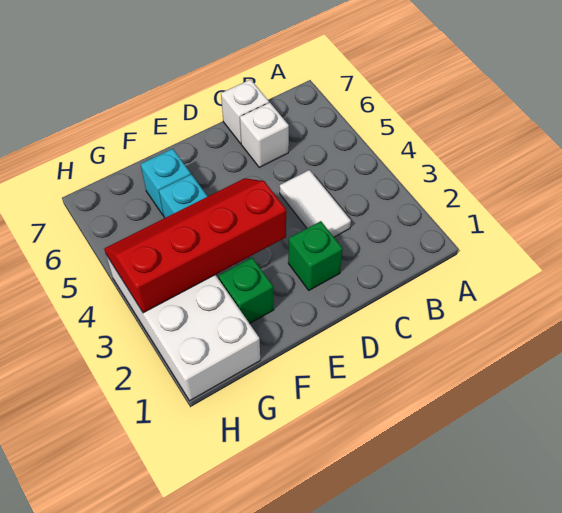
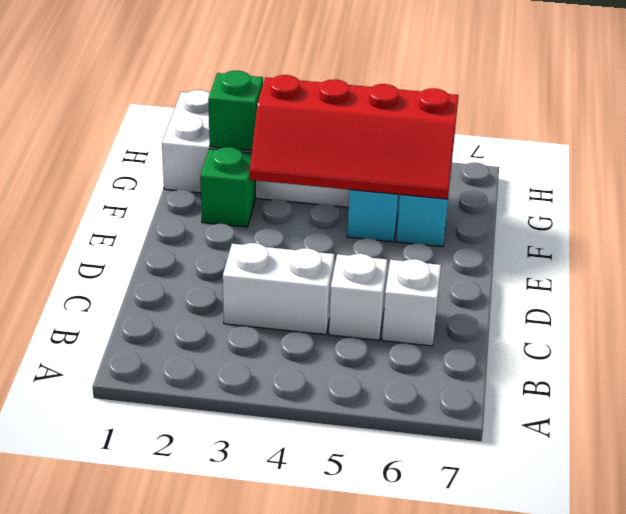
white 1x2 tile [280,170,351,237] -> white 1x2 brick [223,243,334,335]
white 1x1 brick [221,79,269,144] -> white 1x1 brick moved to [329,254,388,340]
green 1x1 brick [288,221,343,290] -> green 1x1 brick moved to [208,71,263,151]
red 2x4 slope [104,178,286,313] -> red 2x4 slope turned to [250,75,459,199]

